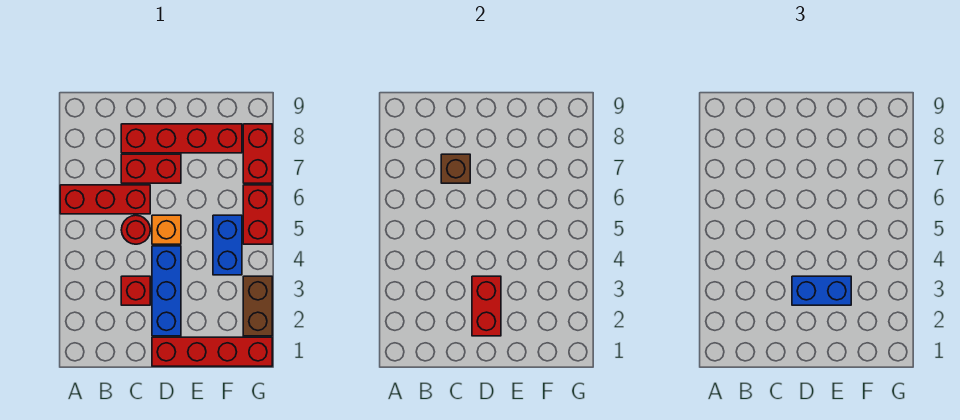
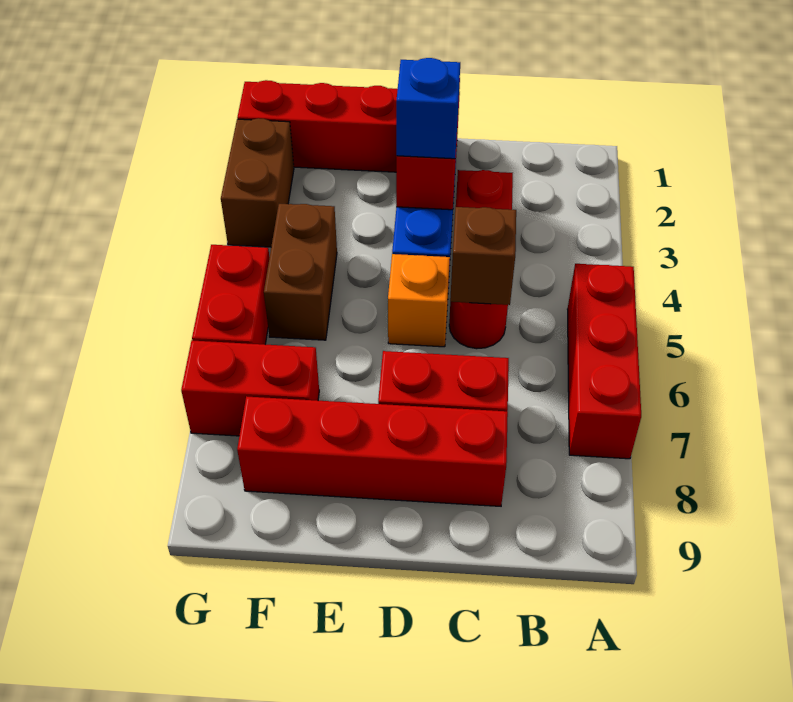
red 1x3 brick [60,185,150,214] -> red 1x3 brick turned to [568,264,641,459]
brown 1x1 brick [441,154,470,183] -> brown 1x1 brick moved to [450,207,516,305]
blue 1x2 brick [792,276,851,305] -> blue 1x1 brick [396,58,460,159]
blue 1x2 brick [213,215,242,275] -> brown 1x2 brick [264,204,337,340]
red 1x2 brick [243,124,272,183] -> red 1x2 brick turned to [181,340,319,436]

